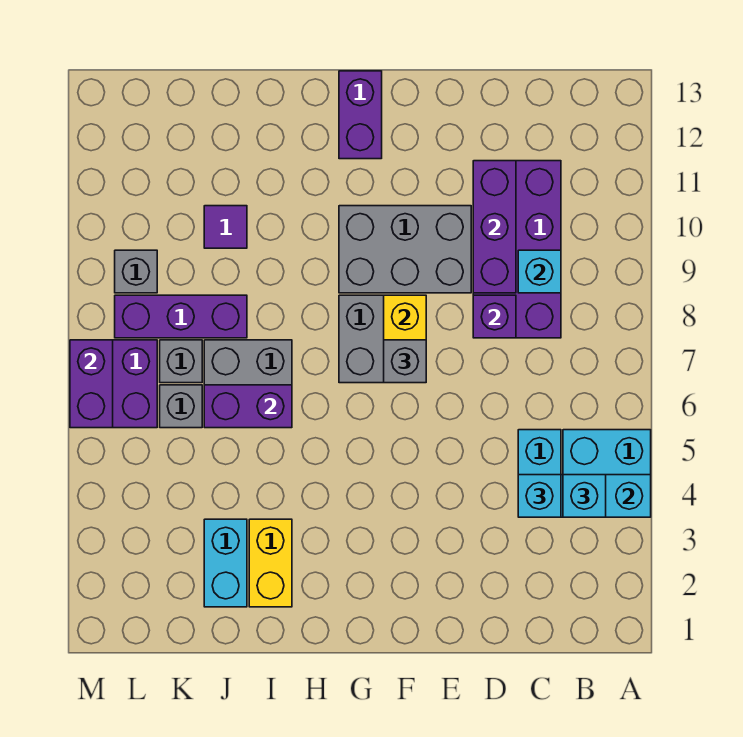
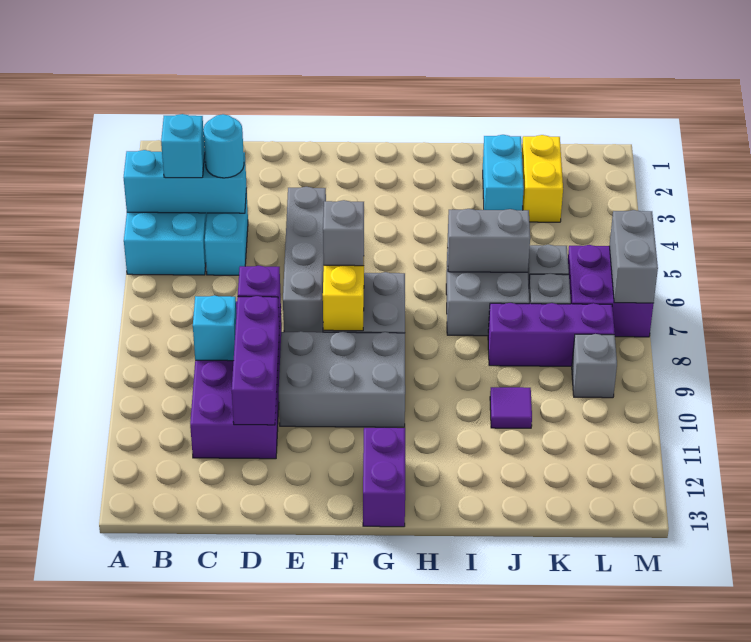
cyan 1x1 brick [518,475,561,517] -> cyan 1x1 round brick [203,114,244,178]
none -> grey 1x4 brick [283,187,326,332]
yellow 1x2 brick [249,519,292,607] -> yellow 1x2 brick moved to [522,135,563,222]
purple 1x2 brick [204,385,292,428] -> grey 1x2 brick [447,209,530,272]
purple 1x2 brick [70,340,113,428] -> grey 1x2 brick [609,210,658,303]

